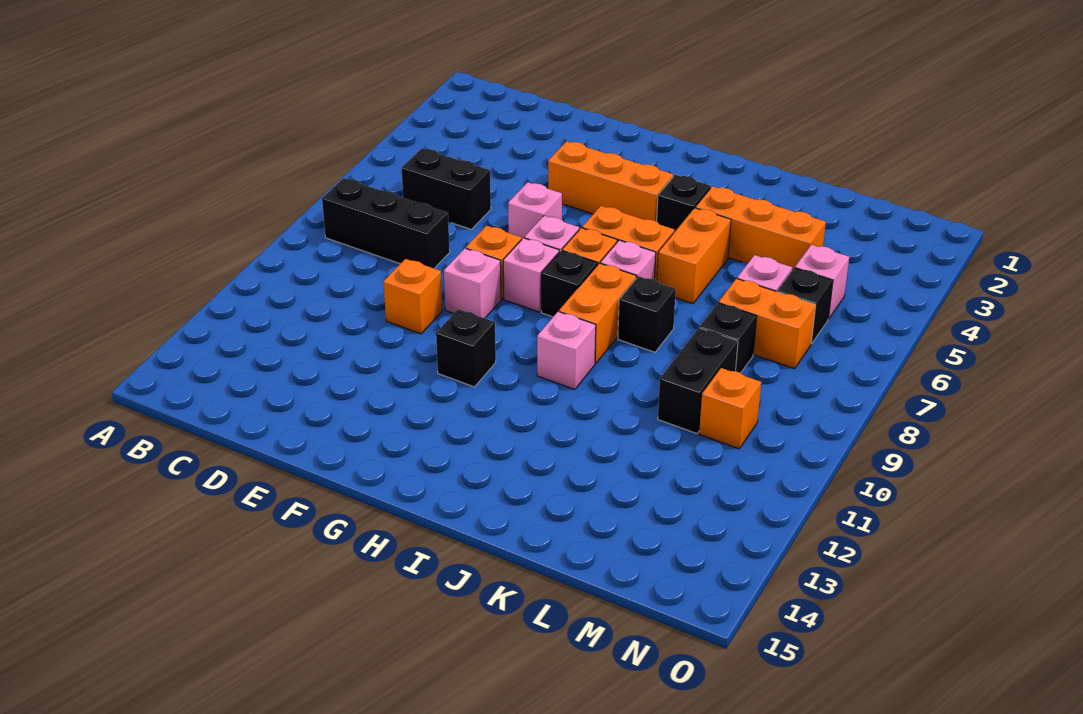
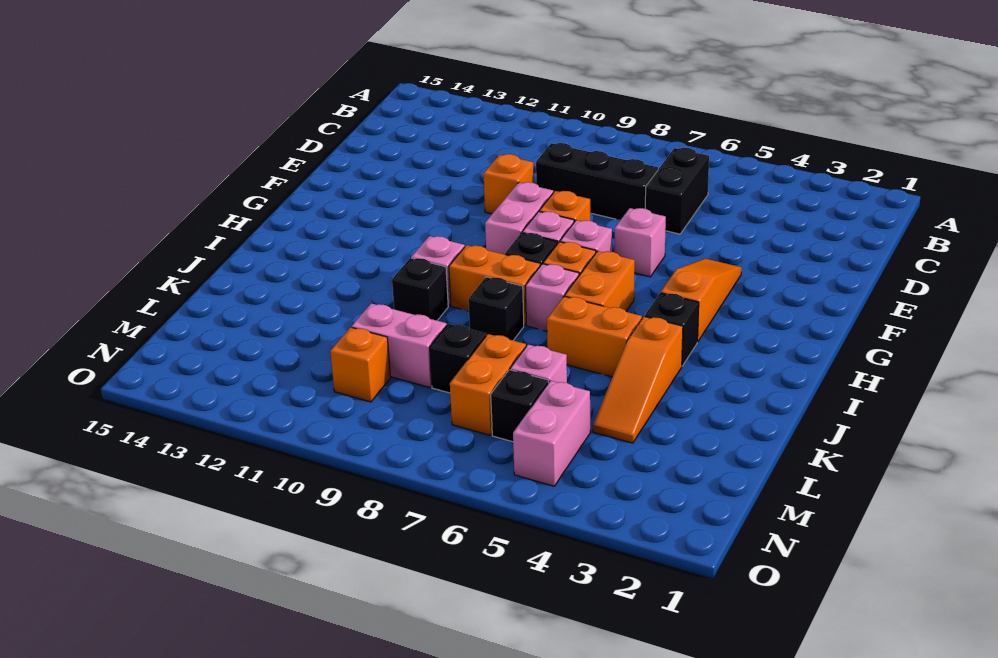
black 1x3 brick [322,178,450,268] -> black 1x3 brick turned to [536,143,658,219]
orange 1x3 brick [548,141,673,222] -> orange 1x3 slope [661,259,742,342]
pink 1x1 brick [444,248,501,318] -> pink 1x2 brick [485,182,553,254]
black 1x1 brick [436,309,496,387] -> black 1x1 brick moved to [392,258,448,321]
orange 1x3 brick [695,186,826,270] -> orange 1x3 slope [593,316,683,443]
black 1x2 brick [658,328,738,434] -> pink 1x2 brick [352,304,447,387]
pink 1x1 brick [795,245,849,319] -> pink 1x2 brick [513,381,590,486]

